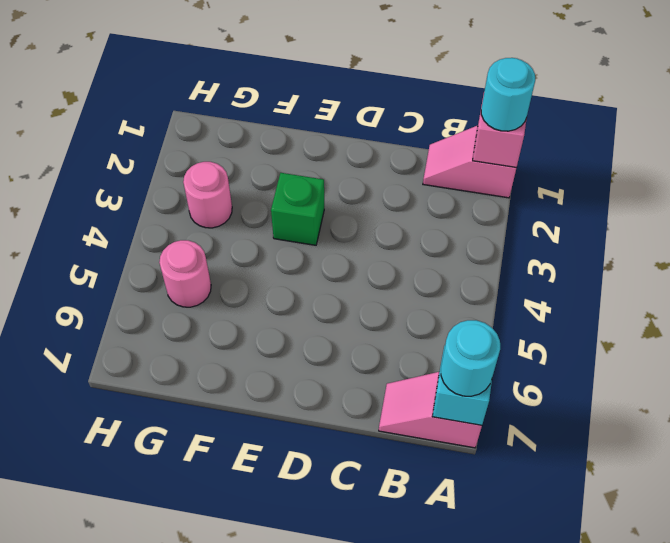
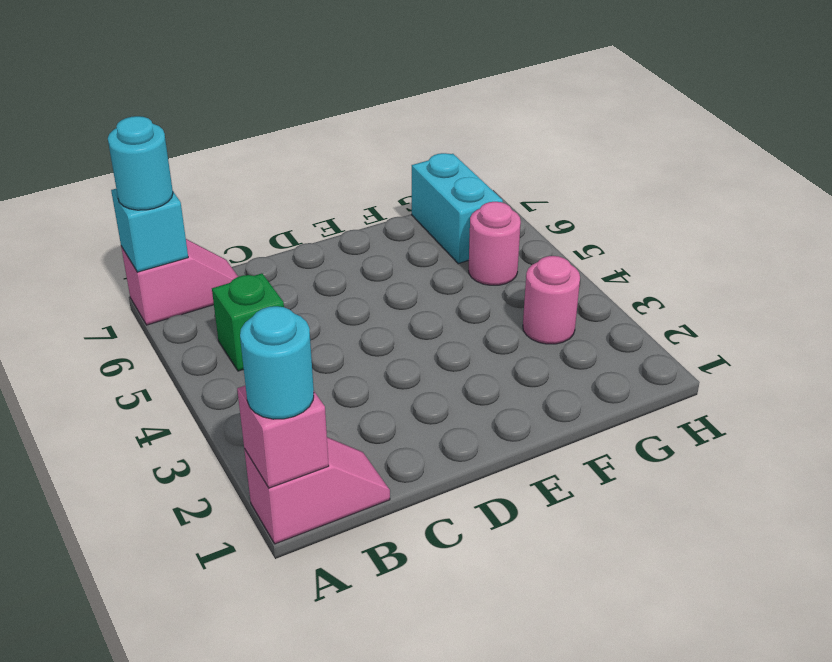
green 1x1 brick [271,173,324,245] -> green 1x1 brick moved to [212,273,284,371]
none -> cyan 1x2 brick [412,153,503,264]

